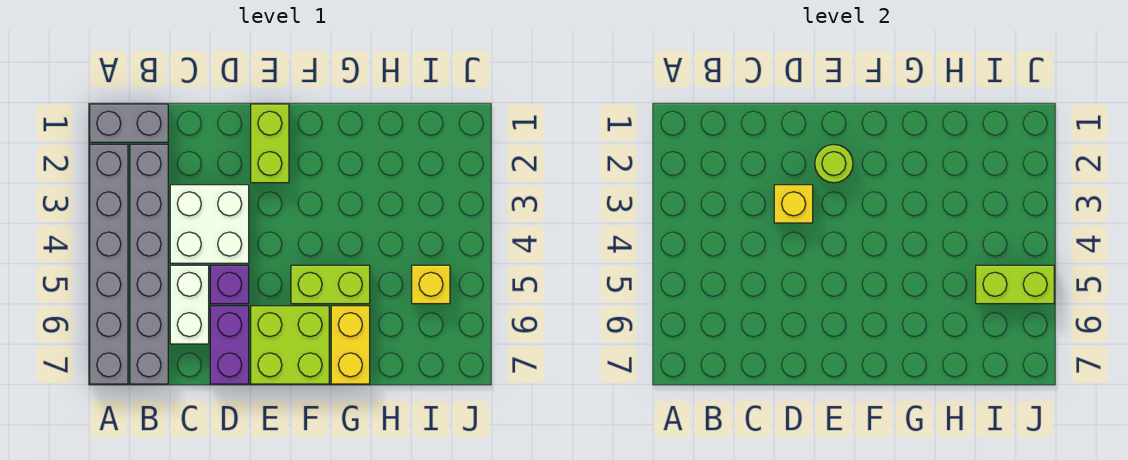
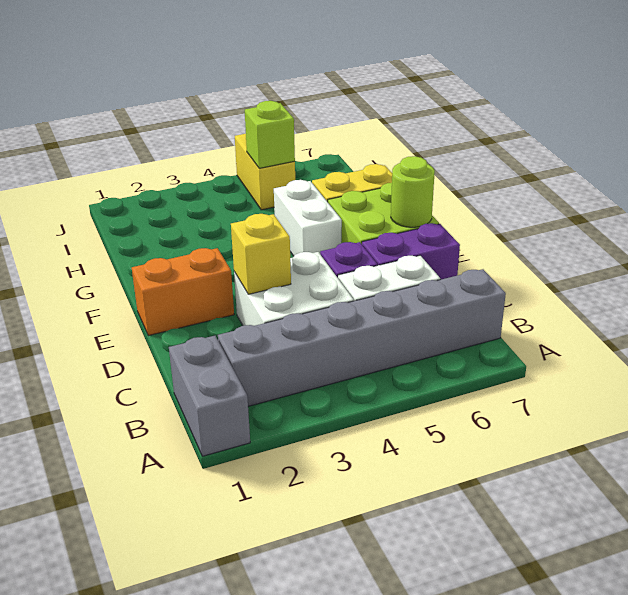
grey 1x6 brick [90,144,128,384] -> none
lime 1x2 brick [251,104,289,183] -> orange 1x2 brick [132,248,234,336]
lime 1x1 round brick [815,144,853,183] -> lime 1x1 round brick moved to [391,156,435,227]
lime 1x2 brick [291,265,370,304] -> white 1x2 brick [274,180,342,256]
yellow 1x1 brick [412,265,450,304] -> yellow 1x2 brick [235,134,295,210]
lime 1x2 brick [976,265,1054,304] -> lime 1x1 brick [245,101,295,168]

